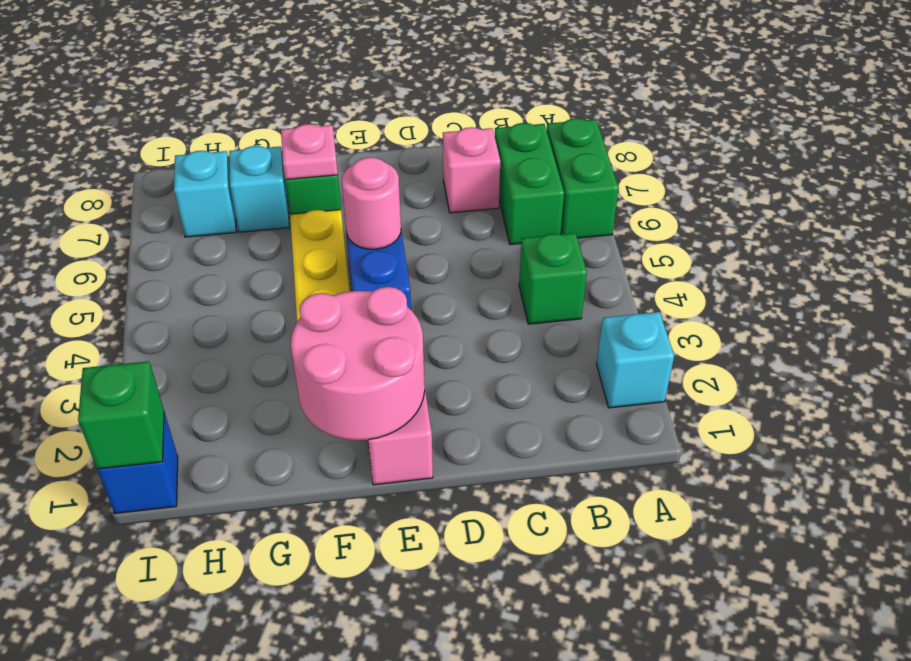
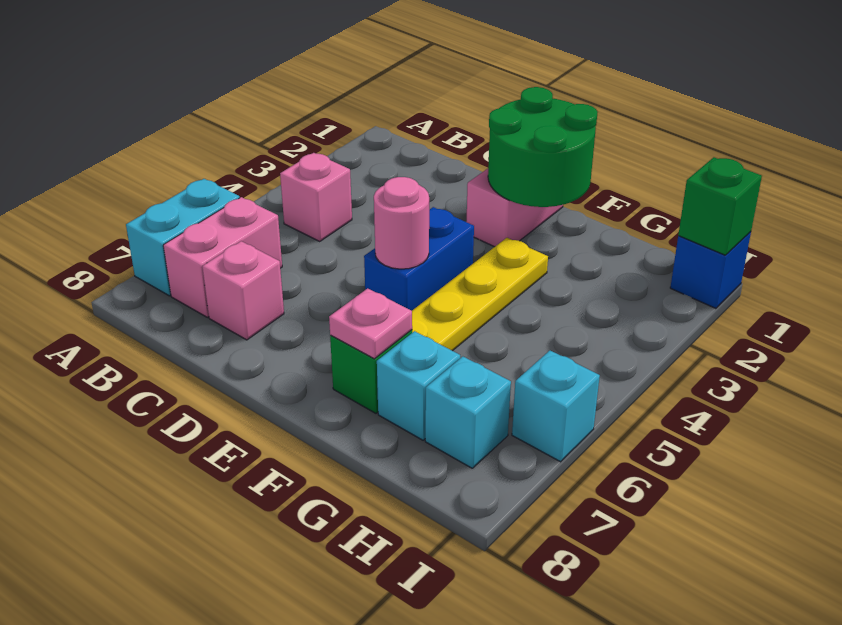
cyan 1x1 brick [597,312,674,408] -> cyan 1x1 brick moved to [512,351,600,462]
green 1x2 brick [547,118,619,238] -> cyan 1x2 brick [126,179,240,296]
green 1x1 brick [519,233,587,324] -> pink 1x1 brick [280,153,352,241]
green 1x2 brick [495,123,564,245] -> pink 1x2 brick [163,197,282,317]
pink 2x2 round brick [291,287,425,440] -> green 2x2 round brick [488,87,598,207]

